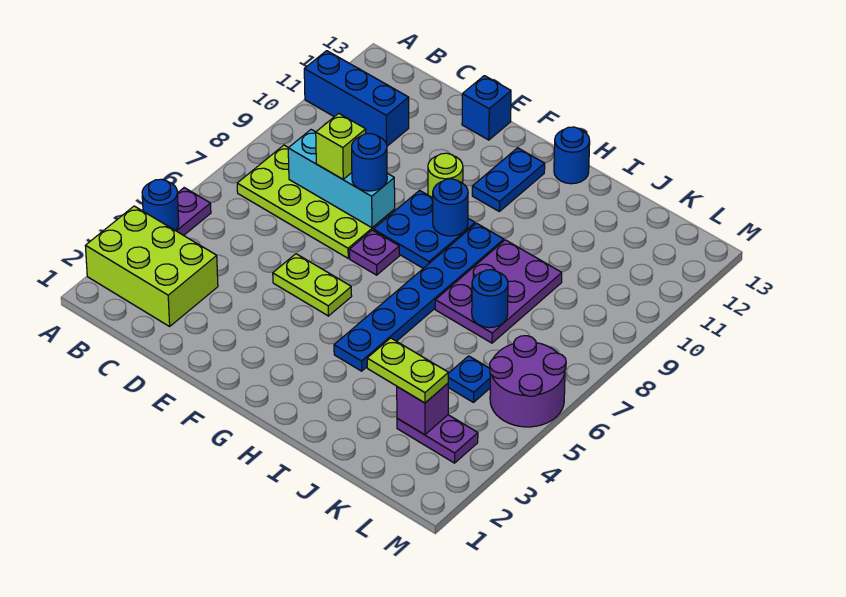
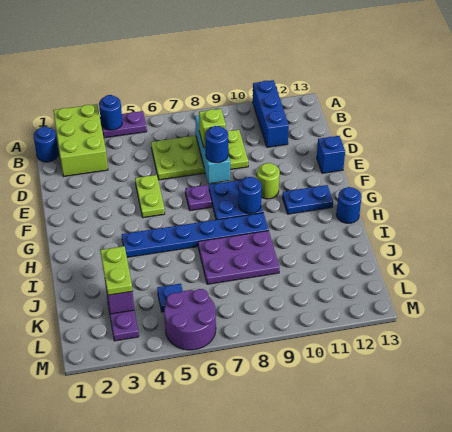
lime 2x4 plate [237,145,395,258] -> lime 2x4 plate turned to [151,130,248,180]
blue 1x1 round brick [472,270,508,328] -> blue 1x1 round brick moved to [34,127,58,162]

